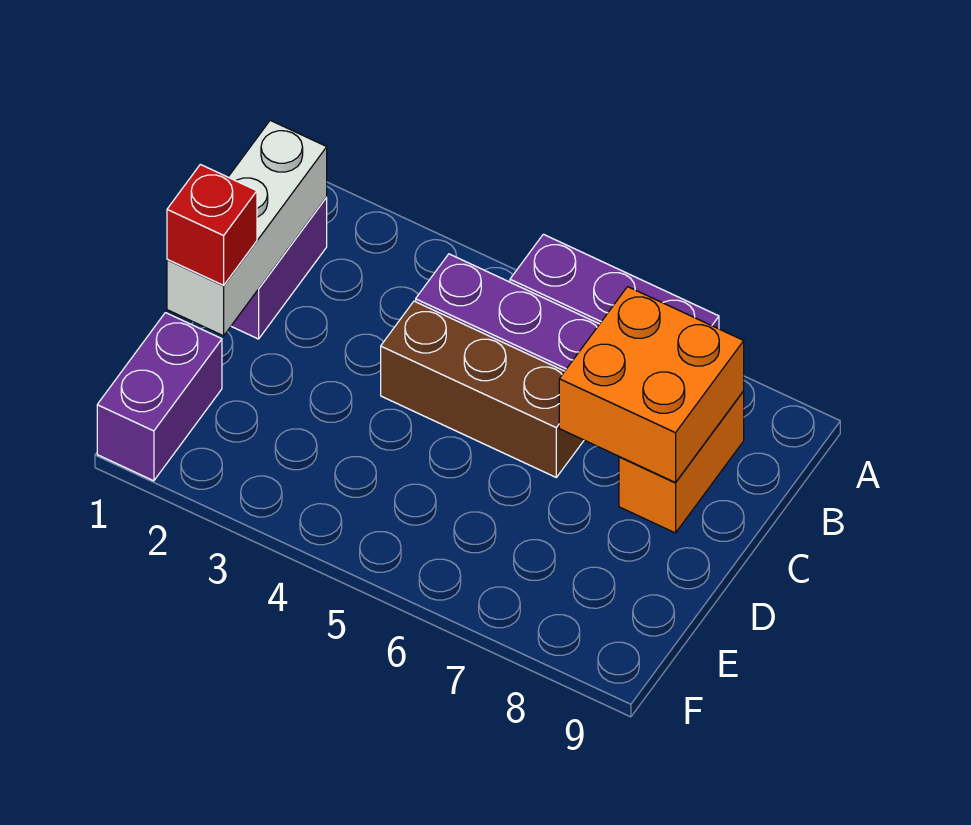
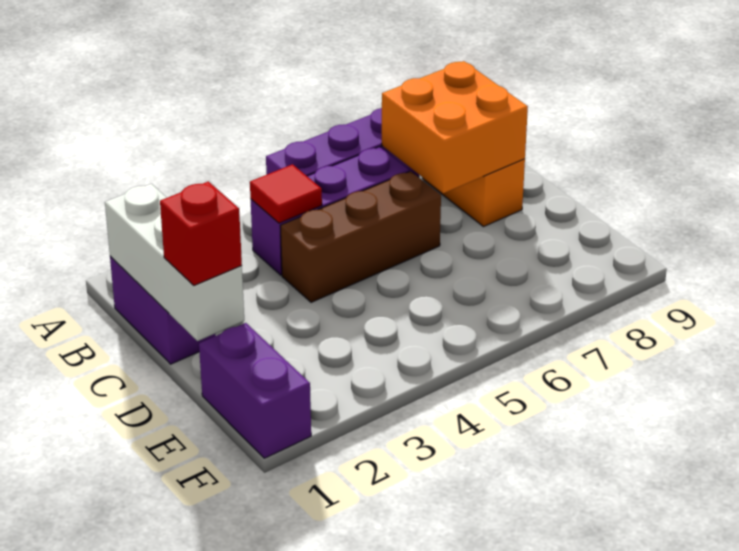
none -> red 1x1 tile [250,164,322,223]

